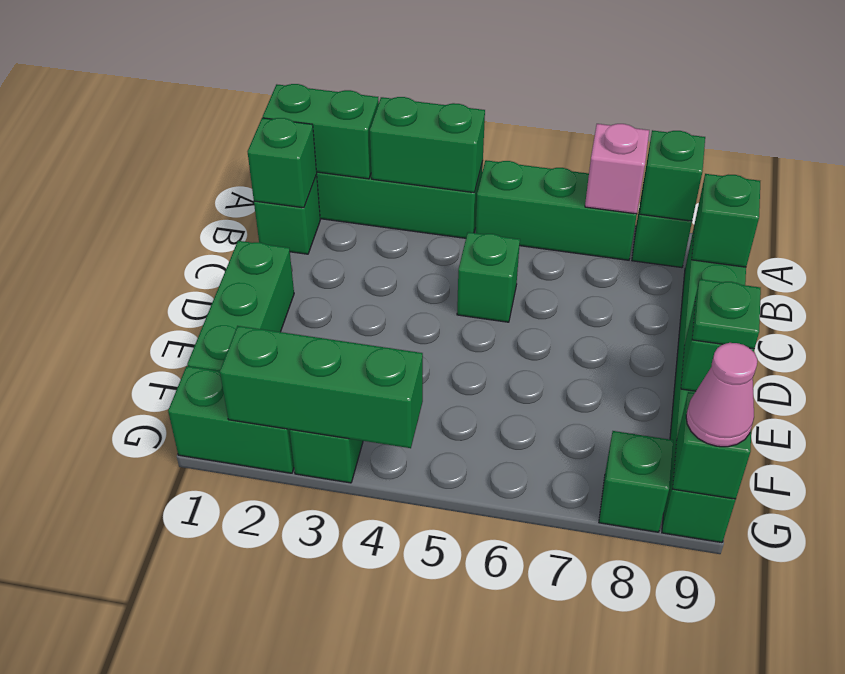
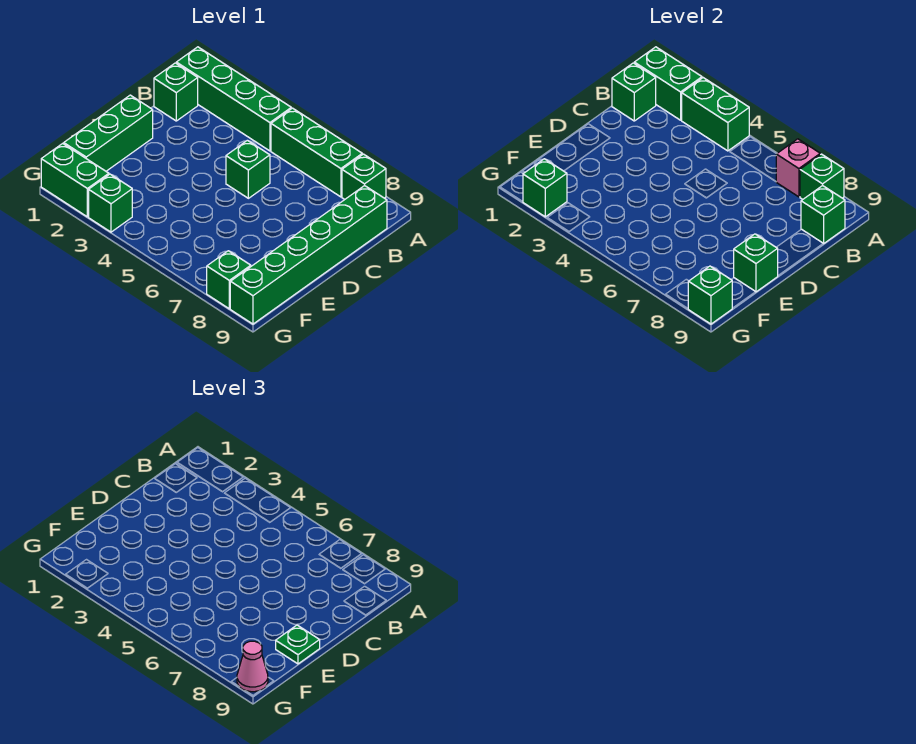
green 1x3 brick [220,326,423,448] -> green 1x1 brick [523,159,567,217]

